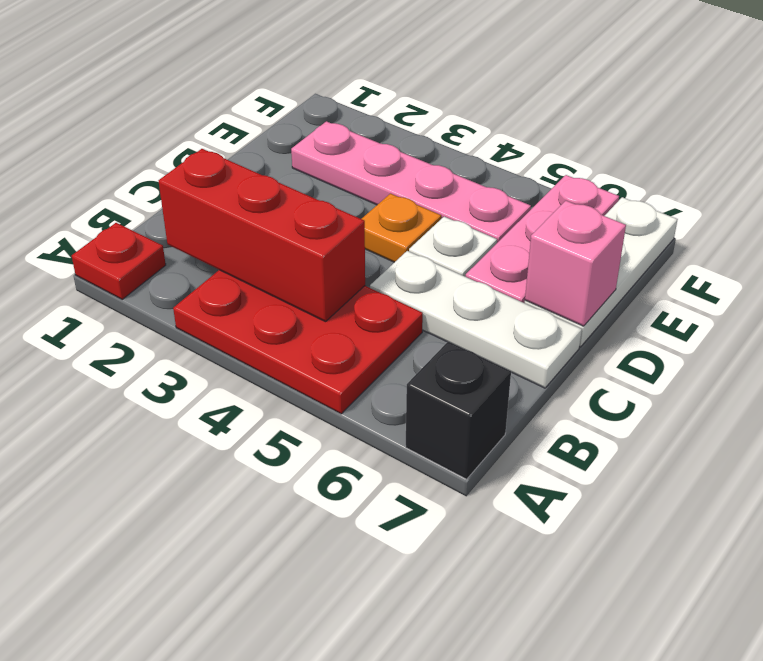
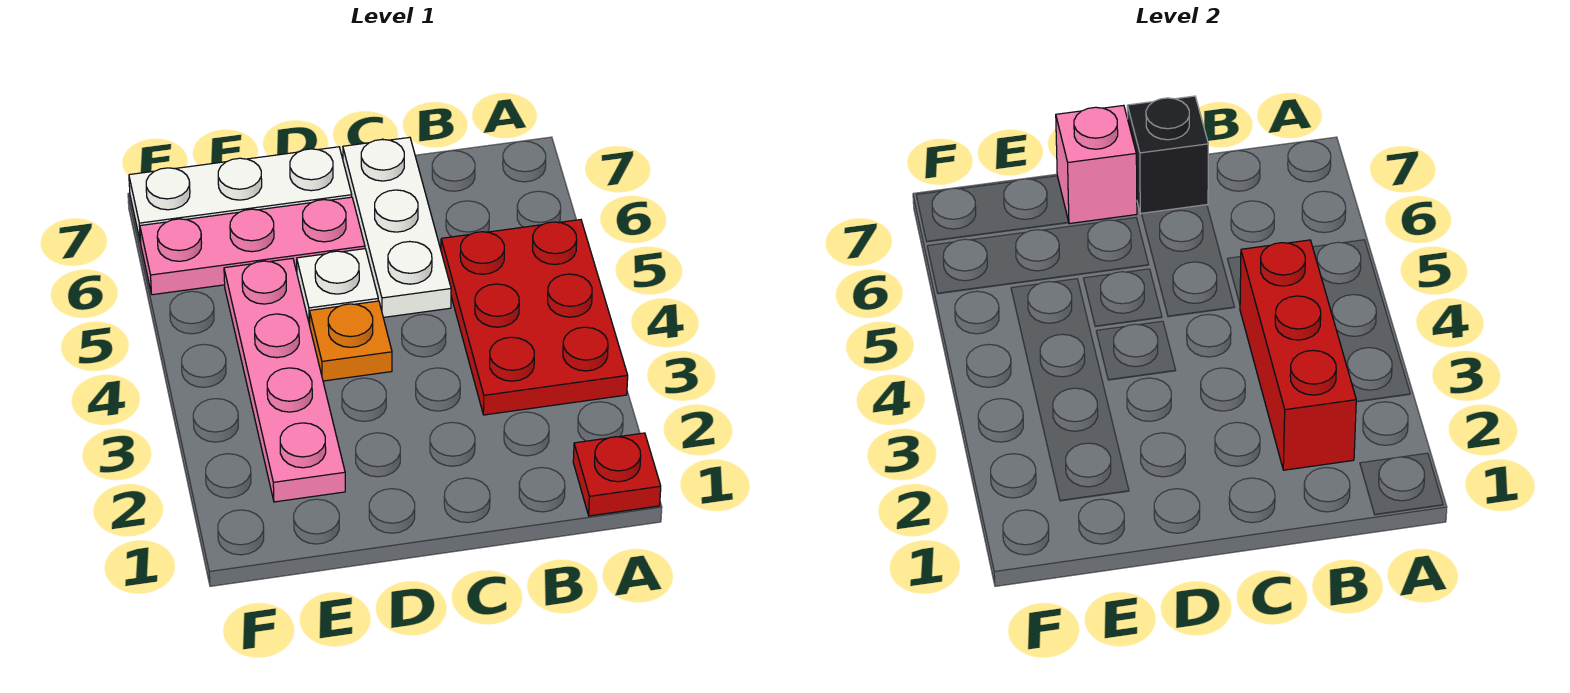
black 1x1 brick [406,341,511,479] -> black 1x1 brick moved to [1127,96,1208,214]

